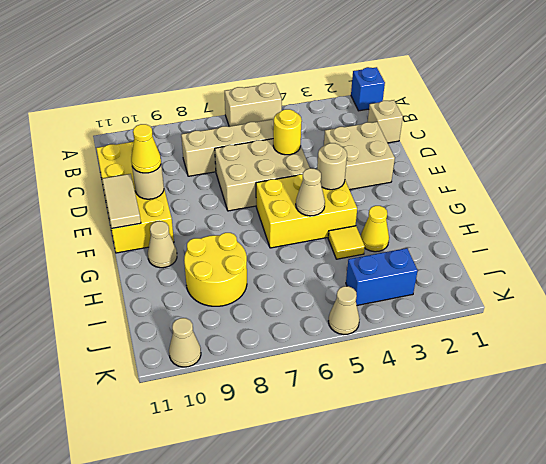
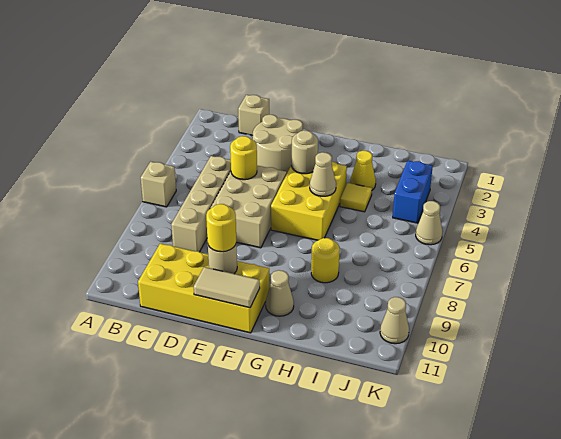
blue 1x1 brick [351,67,385,111] -> none
tan 1x2 brick [225,83,282,126] -> tan 1x1 brick [141,162,176,207]
tan 2x2 brick [324,122,395,190] -> tan 2x2 round brick [253,115,303,172]
yellow 1x1 cone [131,124,161,173] -> yellow 1x1 round brick [206,204,236,252]
yellow 2x2 round brick [184,233,247,306] -> yellow 1x1 round brick [311,238,340,283]

